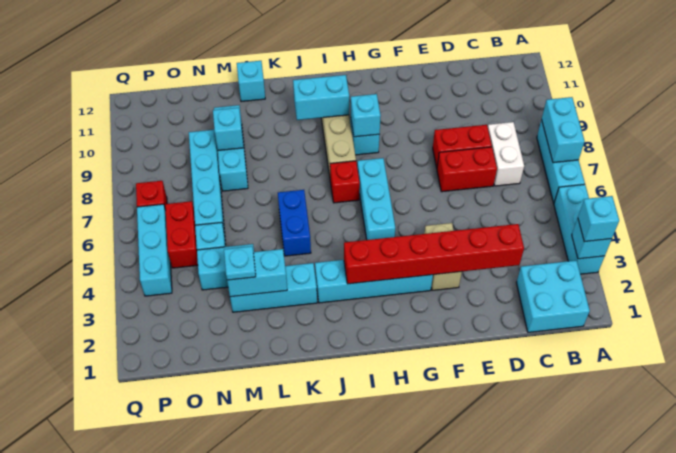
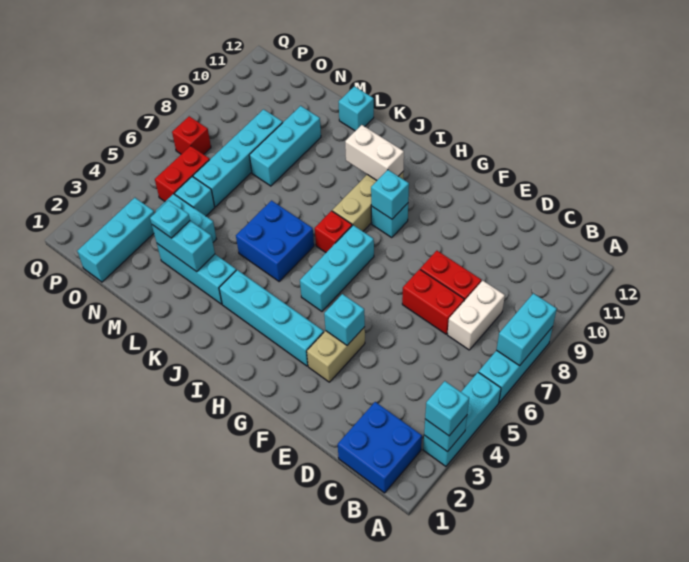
cyan 2x2 brick [516,260,590,332] -> blue 2x2 brick [338,402,422,493]
red 1x6 brick [344,224,524,284] -> none
cyan 1x2 brick [293,75,349,120] -> white 1x2 brick [345,125,404,180]
blue 1x2 brick [278,190,311,256] -> blue 2x2 brick [236,201,314,281]
cyan 1x1 brick [213,108,244,150] -> cyan 1x1 brick moved to [324,294,365,345]
cyan 1x3 brick [137,204,172,296] -> cyan 1x3 brick moved to [77,198,154,282]

